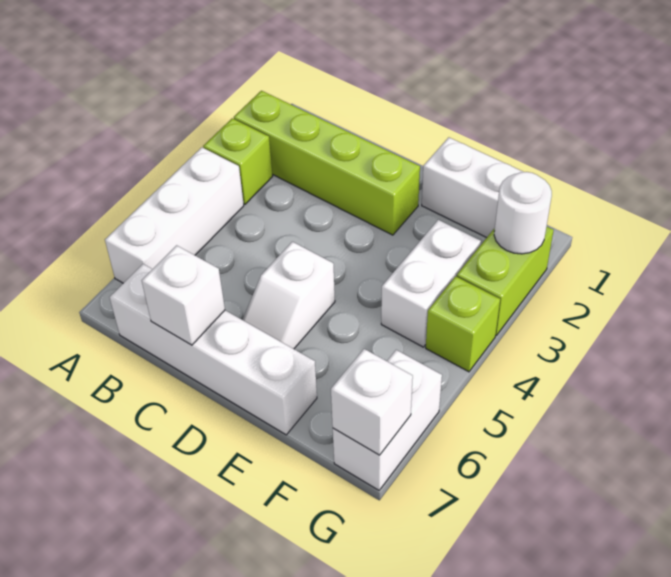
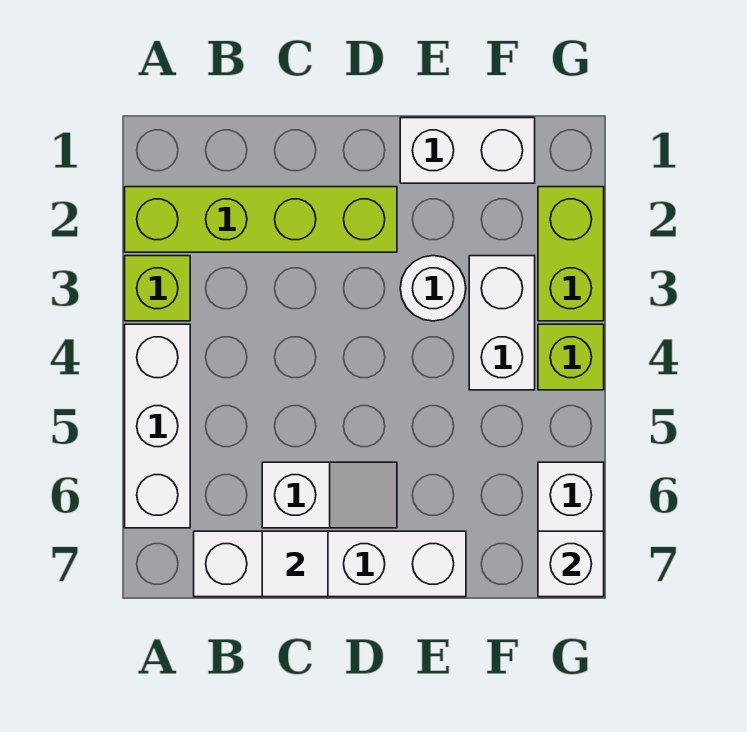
white 1x1 brick [142,245,225,345] -> white 1x1 tile [262,531,328,597]
white 1x2 slope [242,242,335,349] -> white 1x2 slope turned to [262,462,397,528]
white 1x1 round brick [494,172,552,254] -> white 1x1 round brick moved to [400,256,466,321]

